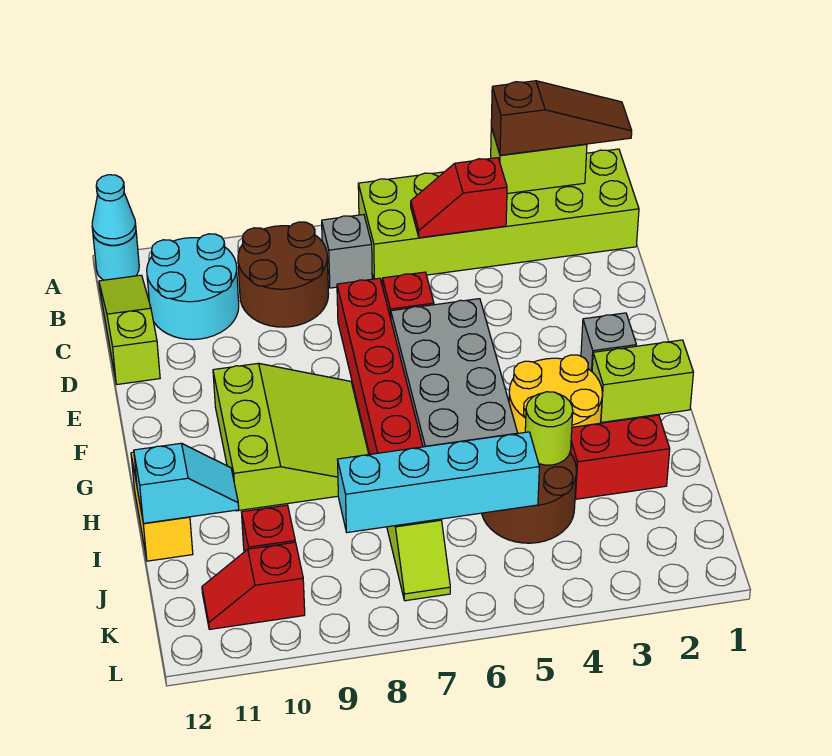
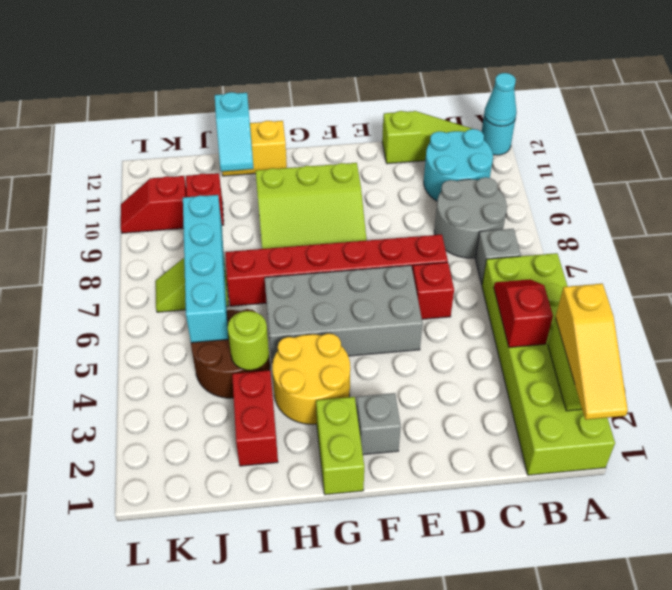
brown 1x3 slope [491,81,632,155] -> yellow 1x3 slope [555,284,628,420]
brown 2x2 round brick [238,222,329,327] -> grey 2x2 round brick [434,177,507,258]
red 1x2 slope [202,542,305,629] -> red 1x2 slope turned to [121,176,187,233]

